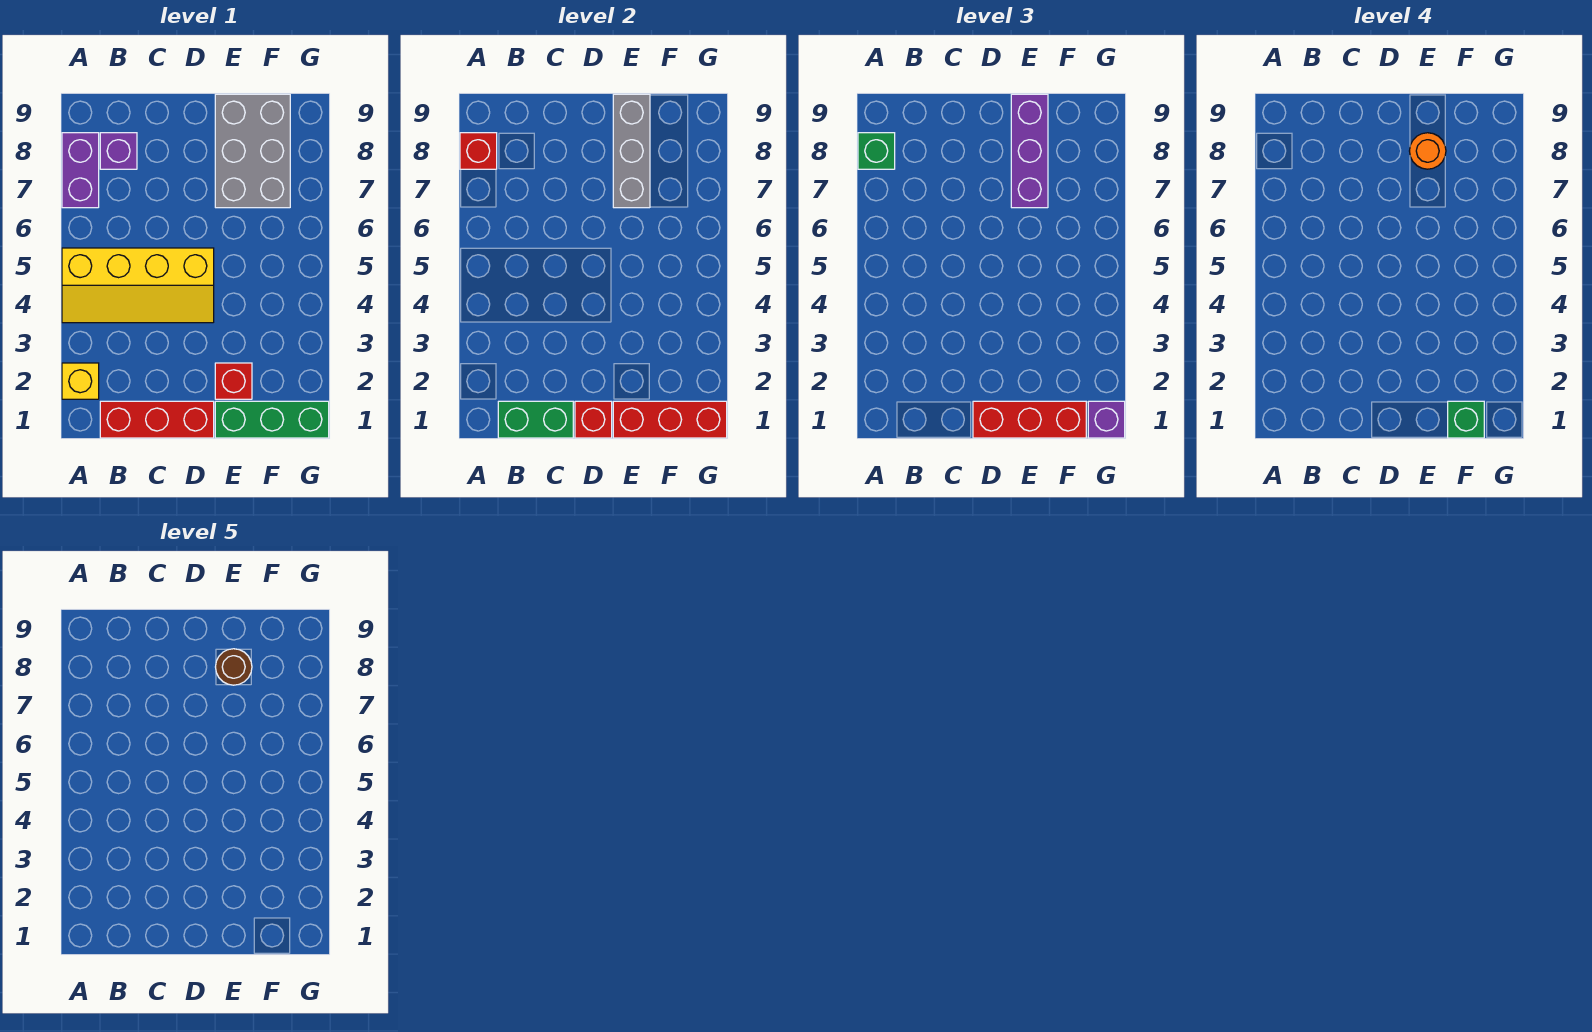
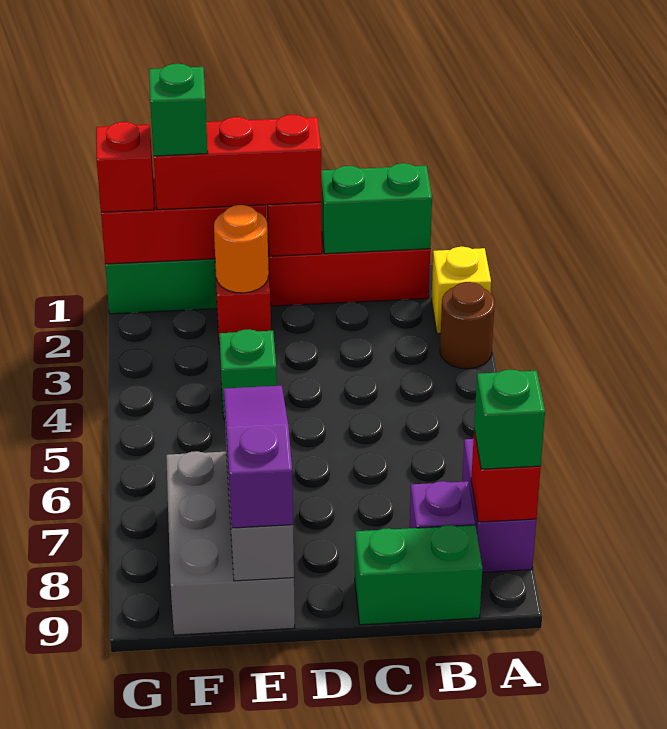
yellow 2x4 slope [62,248,214,323] -> none
none -> green 1x2 brick [355,525,483,625]
none -> green 1x1 brick [219,329,277,419]
purple 1x3 brick [1011,94,1048,208] -> purple 1x3 slope [224,386,293,528]
orange 1x1 round brick [1410,133,1446,169] -> orange 1x1 round brick moved to [214,205,269,293]
brown 1x1 round brick [216,649,252,685] -> brown 1x1 round brick moved to [440,282,495,369]
purple 1x1 brick [1088,401,1125,438] -> red 1x1 brick [96,122,154,212]

